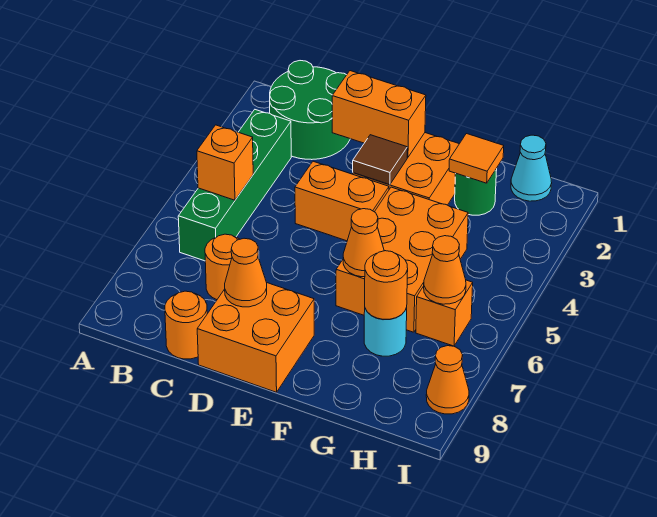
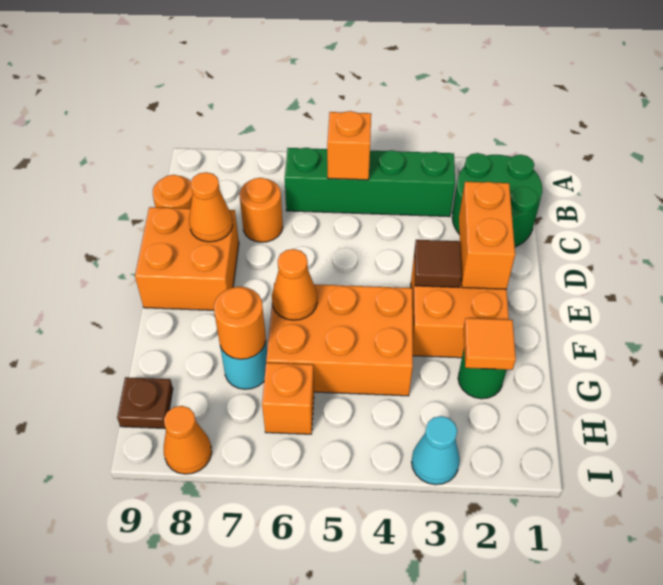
orange 1x2 brick [295,161,389,241] -> none
cyan 1x1 cone [511,135,552,201] -> cyan 1x1 cone moved to [412,416,460,485]
orange 1x1 cone [424,236,466,304] -> none
none -> brown 1x1 plate [117,377,173,428]

